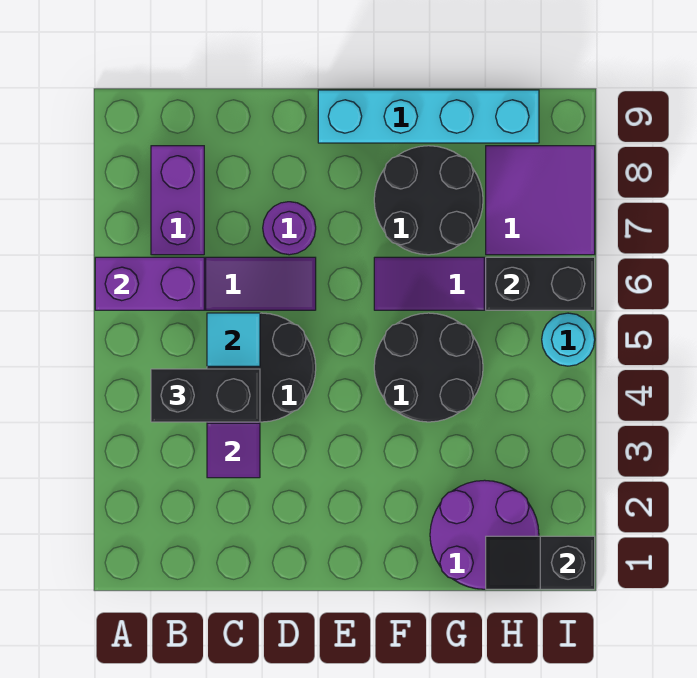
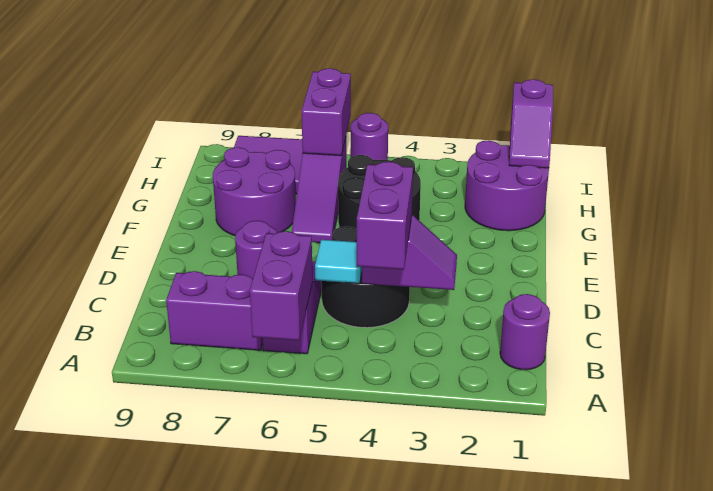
none -> purple 1x1 round brick [500,294,550,370]
black 1x2 brick [151,369,260,422] -> purple 1x2 brick [357,162,413,270]
cyan 1x4 brick [318,90,539,143] -> none
black 2x2 round brick [374,146,483,255] -> purple 2x2 round brick [213,147,296,236]
black 1x2 slope [486,536,595,589] -> purple 1x2 slope [509,79,553,168]
black 1x2 brick [486,257,595,310] -> purple 1x2 brick [302,68,351,156]
cyan 1x1 round brick [542,313,595,366] -> purple 1x1 round brick [351,113,388,160]

